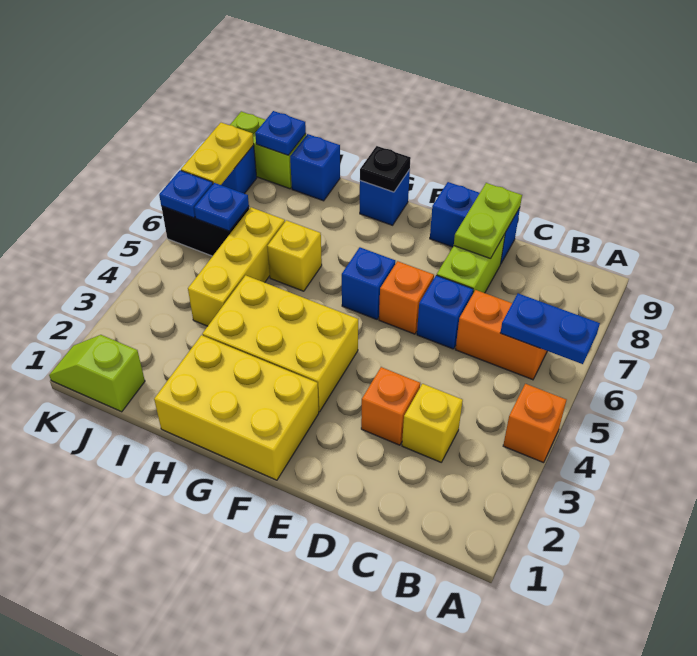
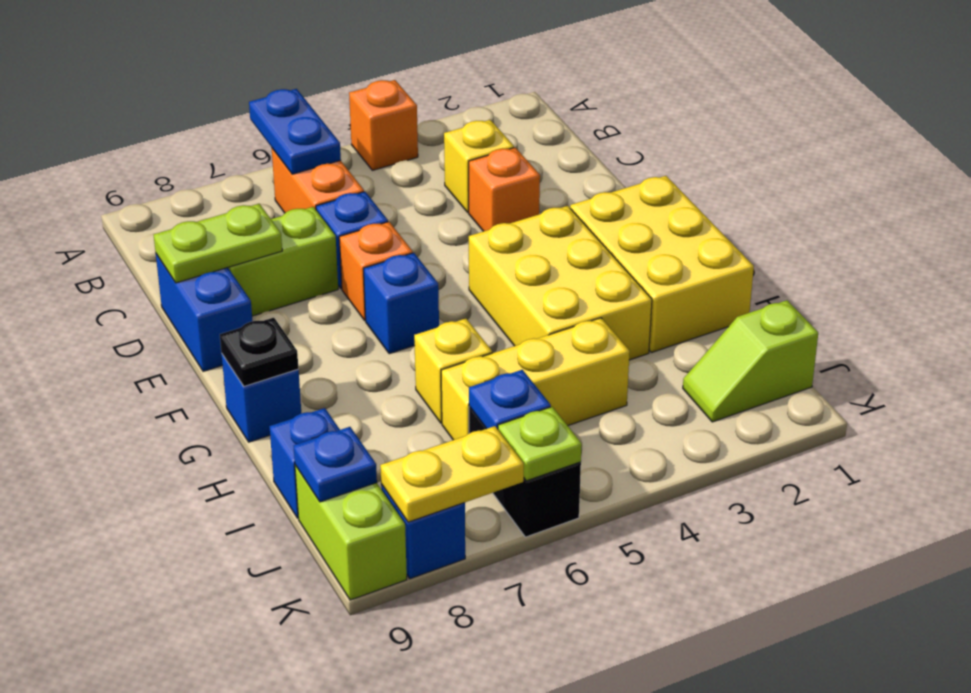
lime 1x2 slope [49,335,145,412] -> lime 1x2 slope turned to [683,300,818,422]
blue 1x1 plate [159,170,213,218] -> lime 1x1 plate [498,407,582,481]

